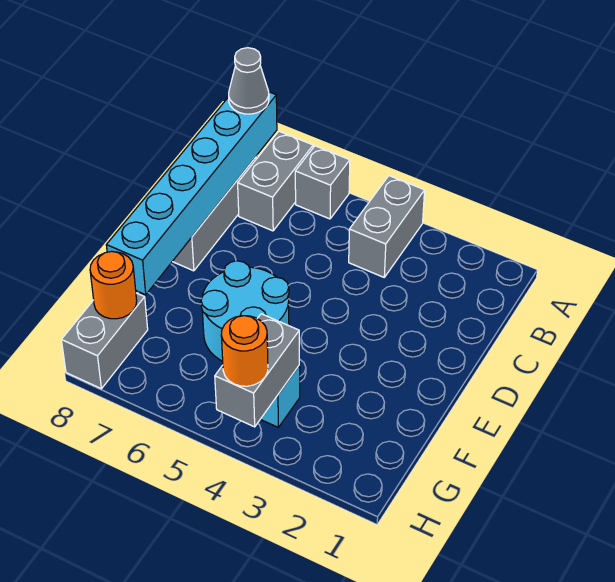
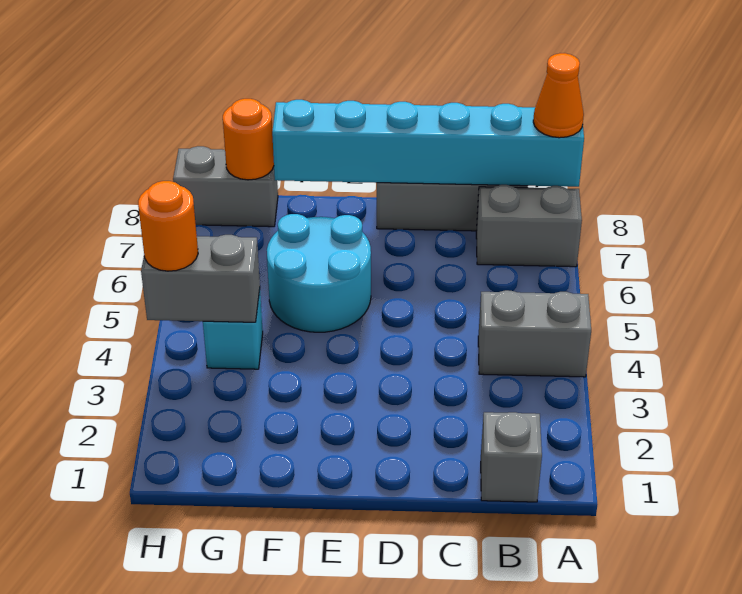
grey 1x1 brick [295,146,350,219] -> grey 1x1 brick moved to [481,412,542,502]
grey 1x1 cone [229,48,269,114] -> orange 1x1 cone [533,53,584,138]

